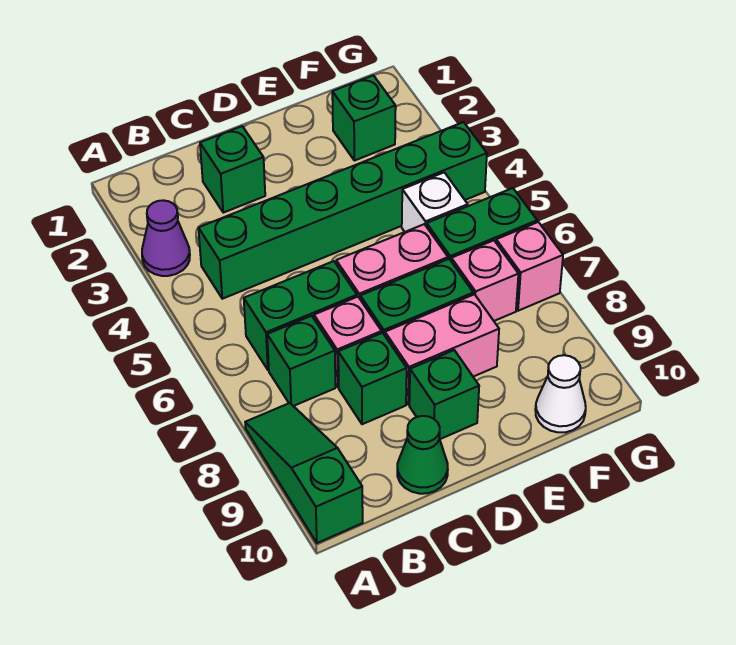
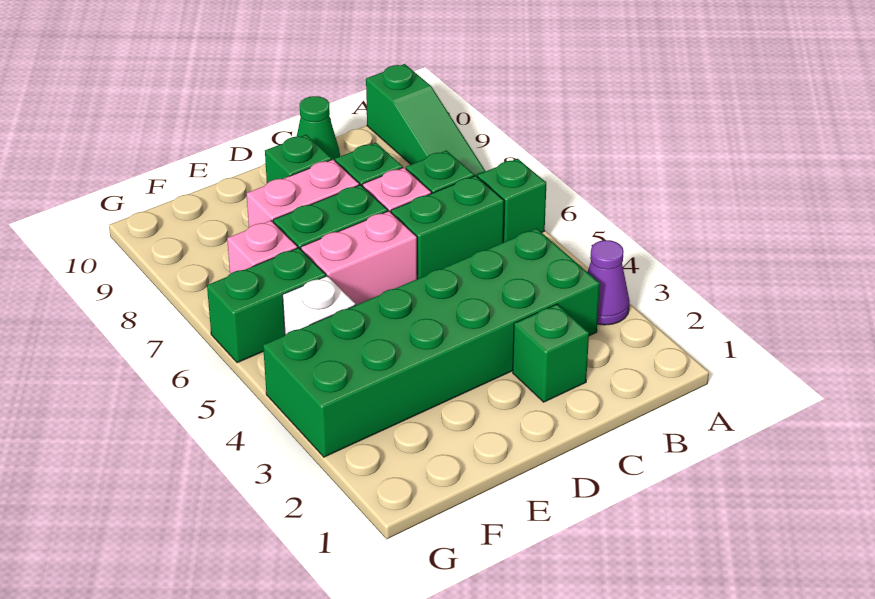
green 1x6 brick [198,122,487,299] -> green 2x6 brick [263,228,600,457]
green 1x1 brick [332,75,396,161] -> green 1x1 brick moved to [478,159,546,242]
white 1x1 cone [535,355,586,432] -> none
pink 1x1 brick [496,222,563,311] -> none

